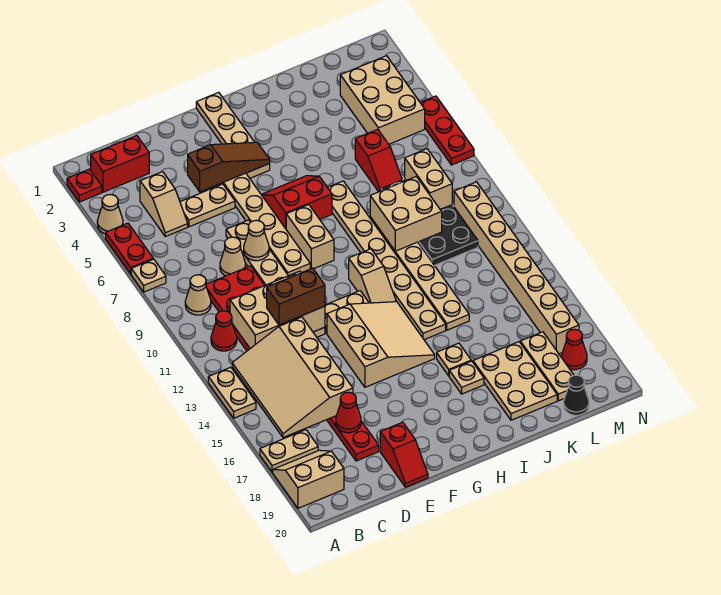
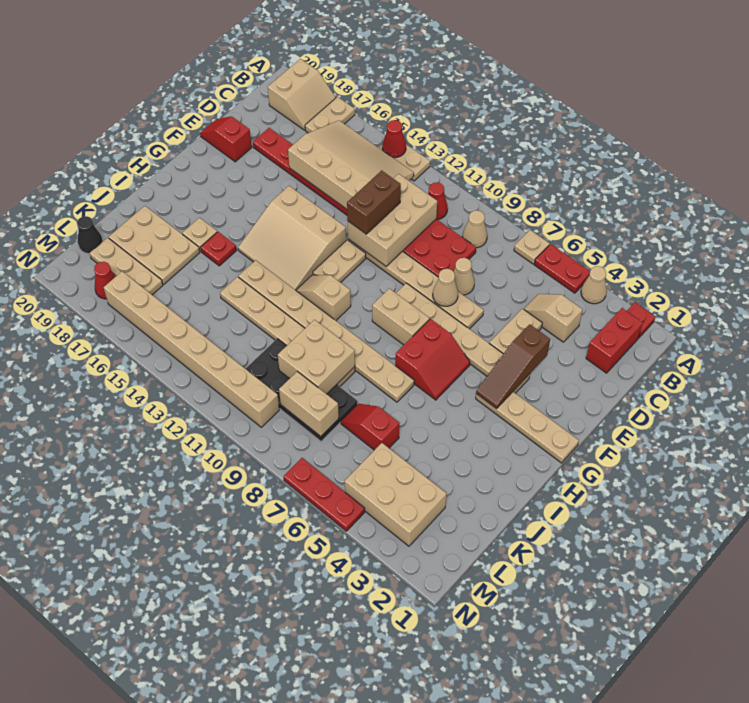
red 1x1 cone [336,392,361,433] -> red 1x1 cone moved to [382,120,406,158]
tan 1x1 plate [437,343,471,376] -> red 1x1 plate [201,232,237,266]

